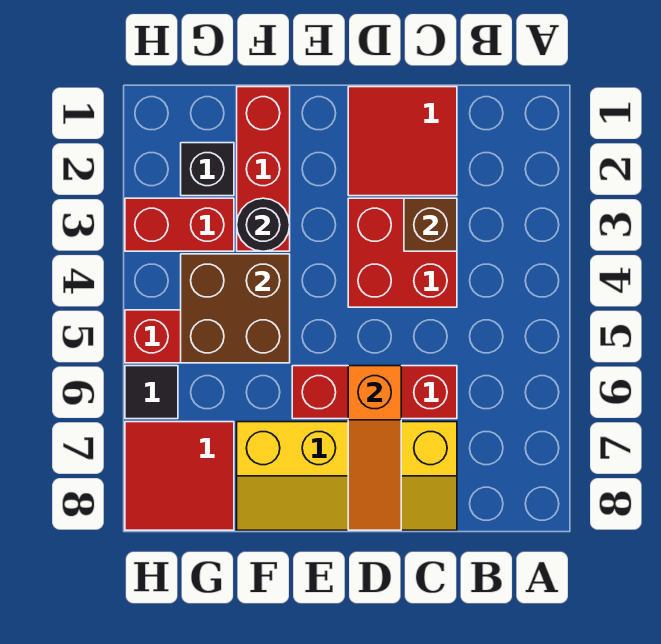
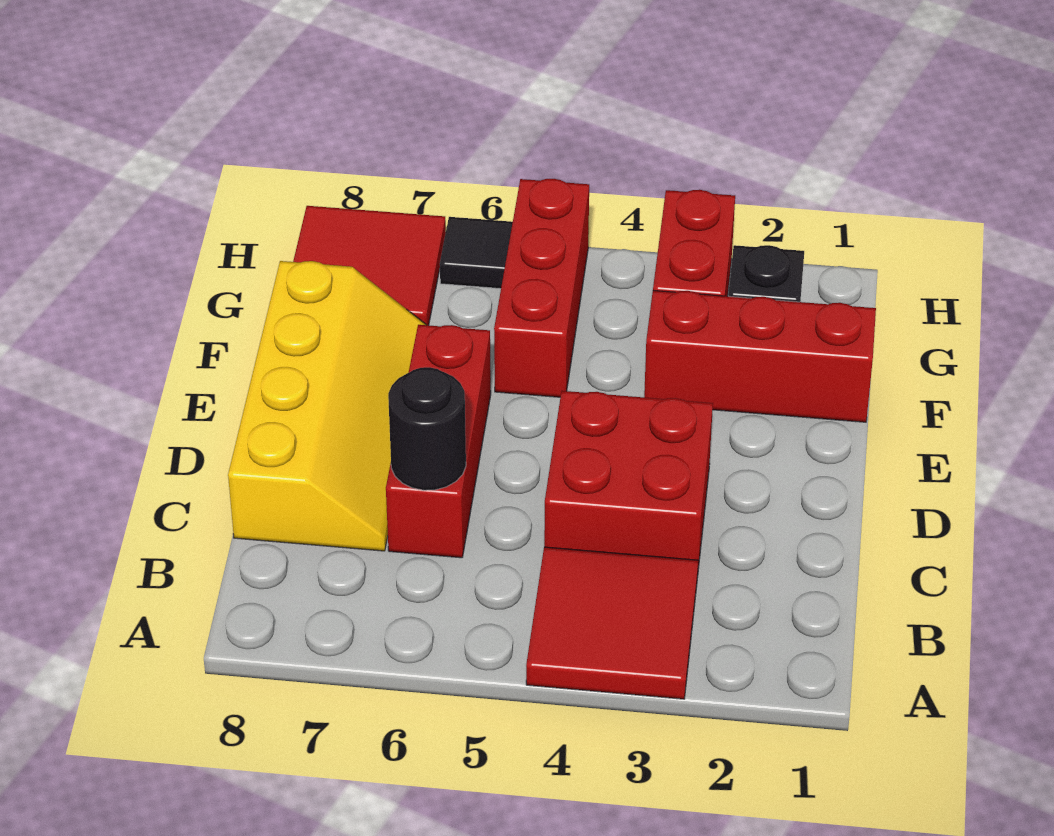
red 2x2 tile [348,87,457,196] -> red 2x2 tile moved to [526,547,698,699]
brown 1x1 brick [404,198,457,251] -> none
yellow 2x4 slope [237,422,457,530] -> yellow 2x4 slope turned to [228,261,426,551]
orange 1x3 slope [348,366,401,530] -> none
black 1x1 round brick [237,198,290,251] -> black 1x1 round brick moved to [388,367,466,490]
brown 2x2 brick [181,254,290,363] -> none

